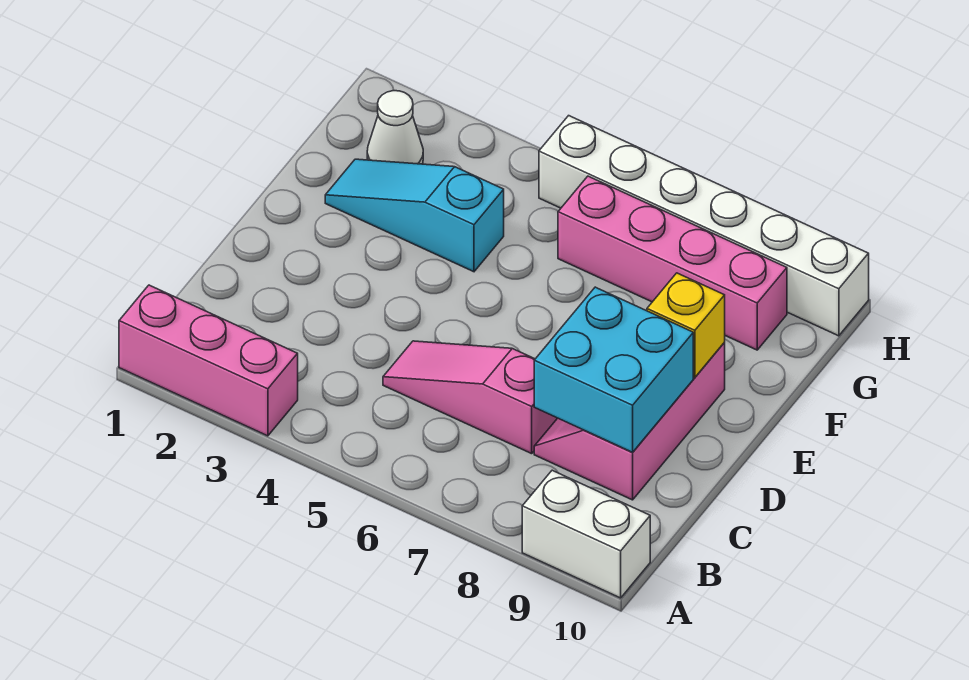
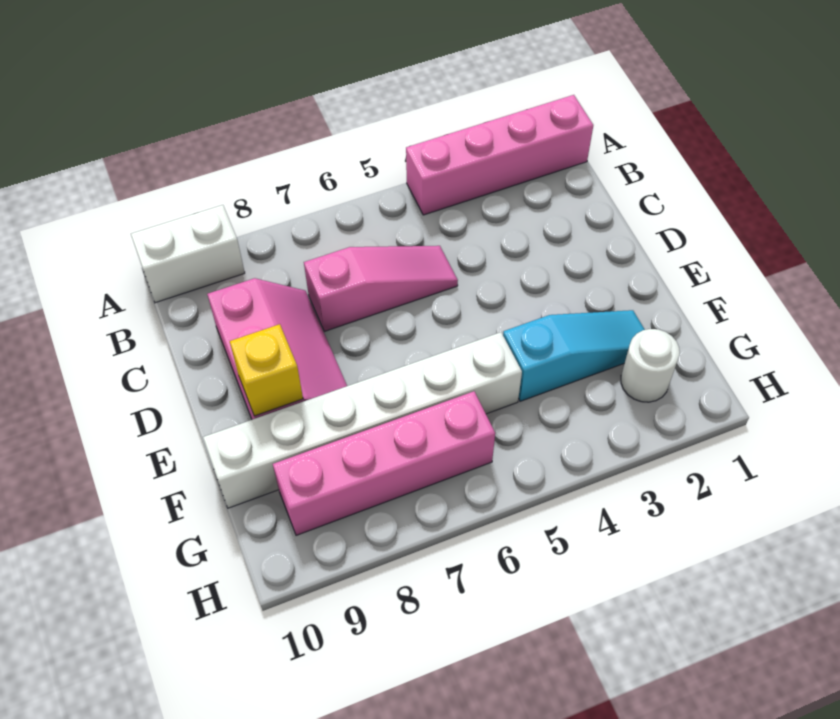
pink 1x3 brick [119,285,298,436] -> pink 1x4 brick [406,95,593,215]
cyan 2x2 brick [534,287,693,452] -> none
white 1x1 cone [367,91,423,164] -> white 1x1 round brick [621,329,680,402]
white 1x6 brick [539,116,869,336] -> white 1x6 brick moved to [203,332,522,508]

